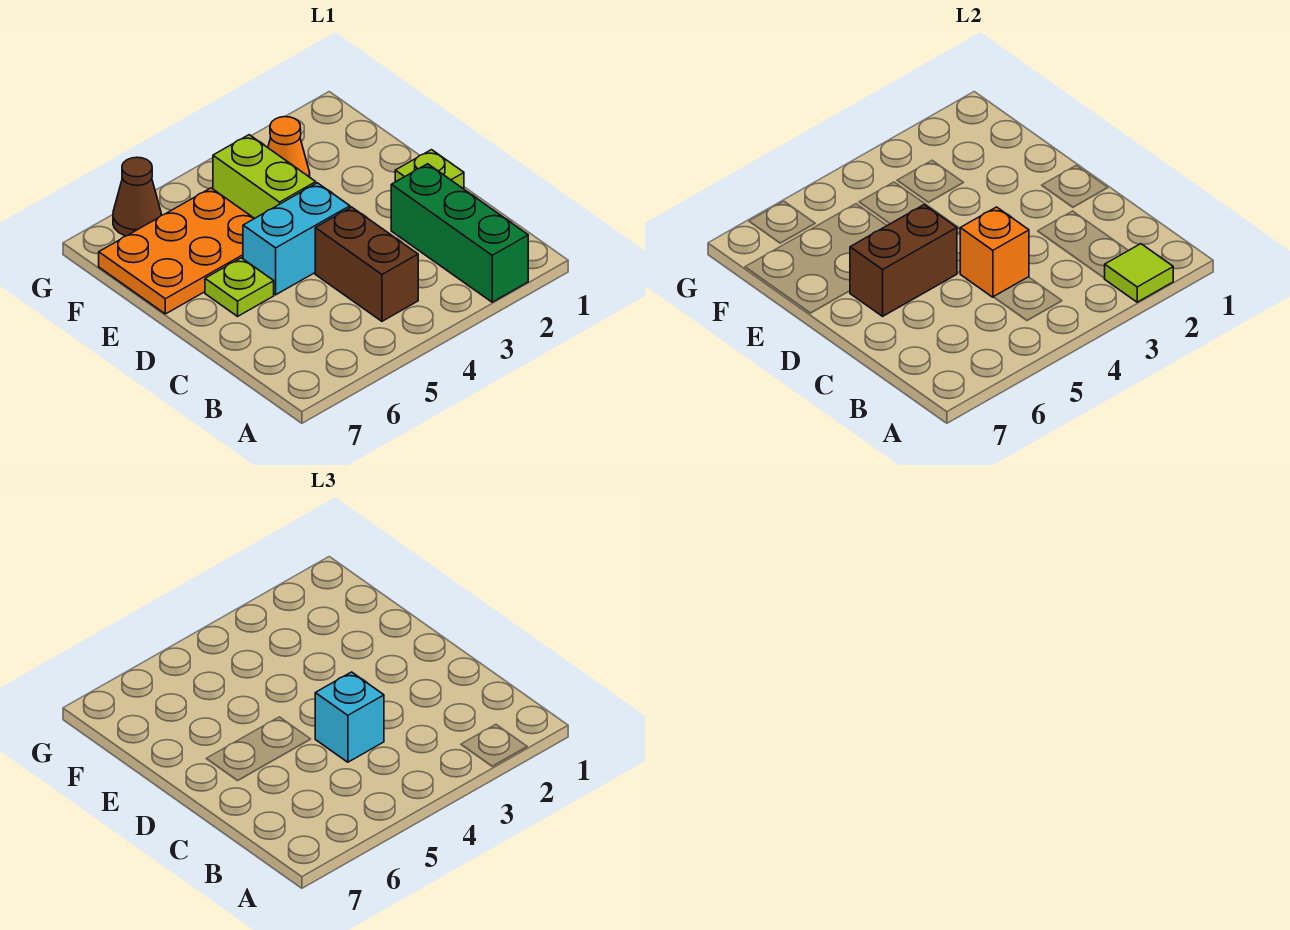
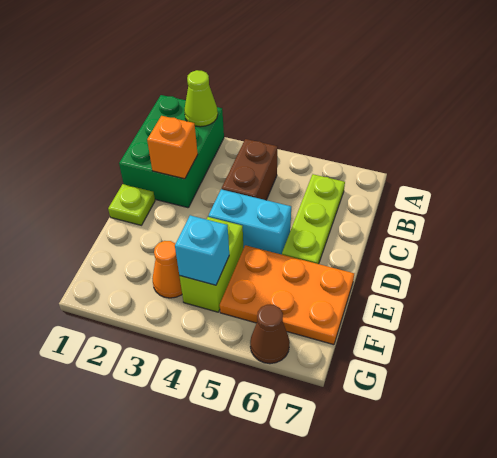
green 1x3 brick [391,164,528,302] -> green 2x3 brick [119,95,224,208]
lime 1x1 tile [1105,244,1173,302] -> lime 1x1 cone [184,70,218,127]
orange 1x1 brick [960,207,1029,297] -> orange 1x1 brick moved to [147,116,198,179]
cyan 1x1 brick [315,672,384,762] -> cyan 1x1 brick moved to [175,215,229,285]
brown 1x2 brick [850,205,957,316] -> none
lime 1x1 plate [205,258,274,316] -> lime 1x3 plate [282,174,345,264]

